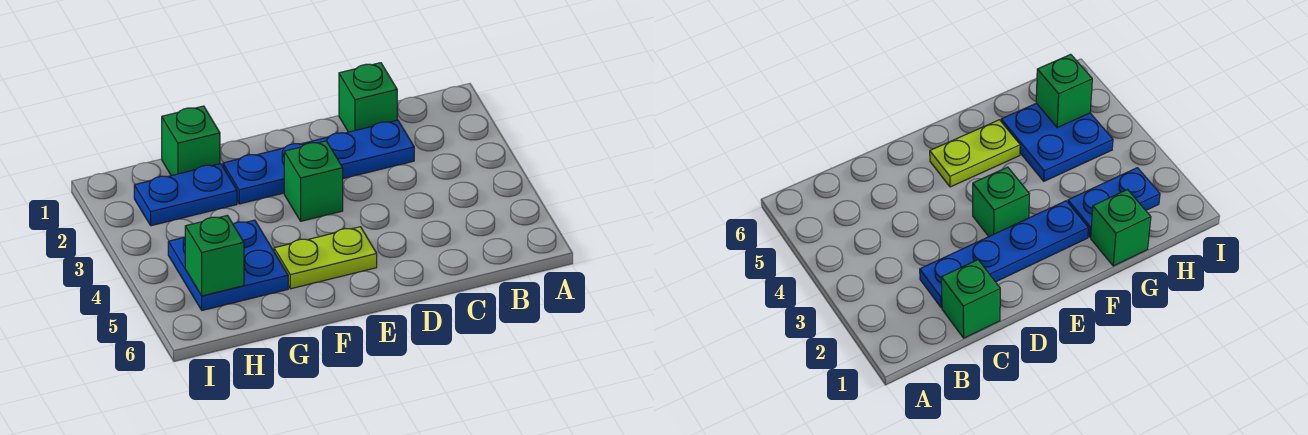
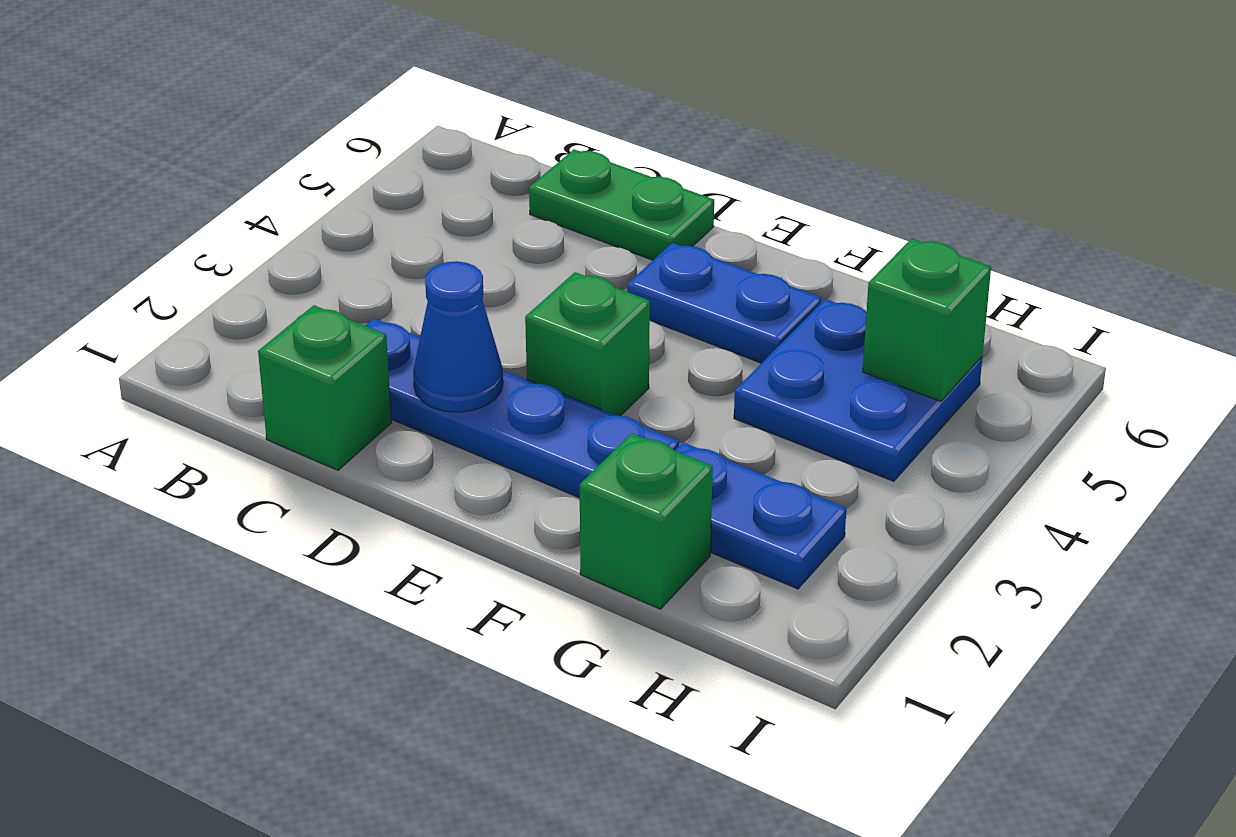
none -> green 1x2 plate [529,149,714,260]
none -> blue 1x1 cone [413,261,503,412]
lime 1x2 plate [274,227,377,289] -> blue 1x2 plate [627,243,822,363]

